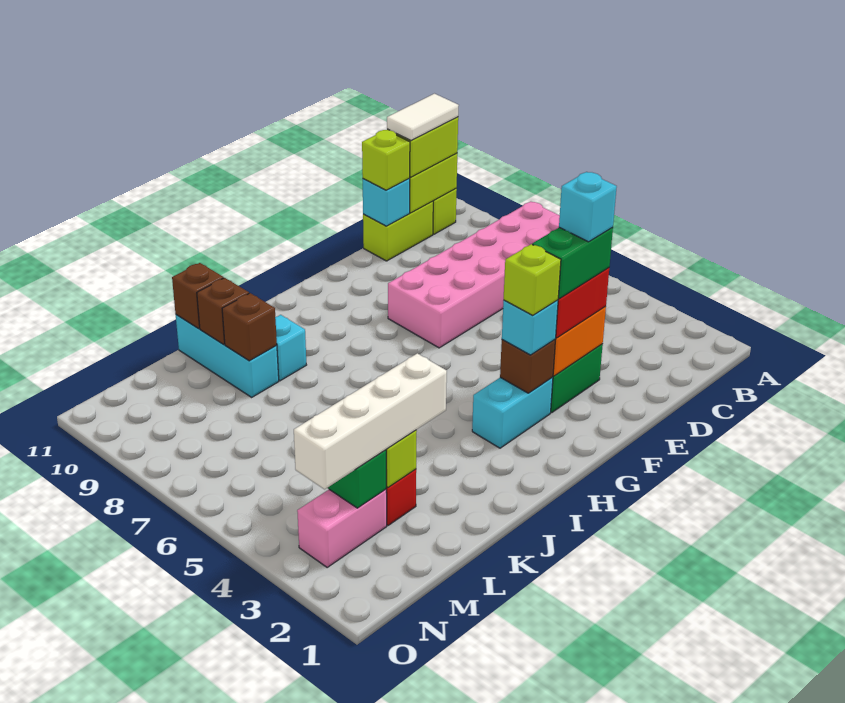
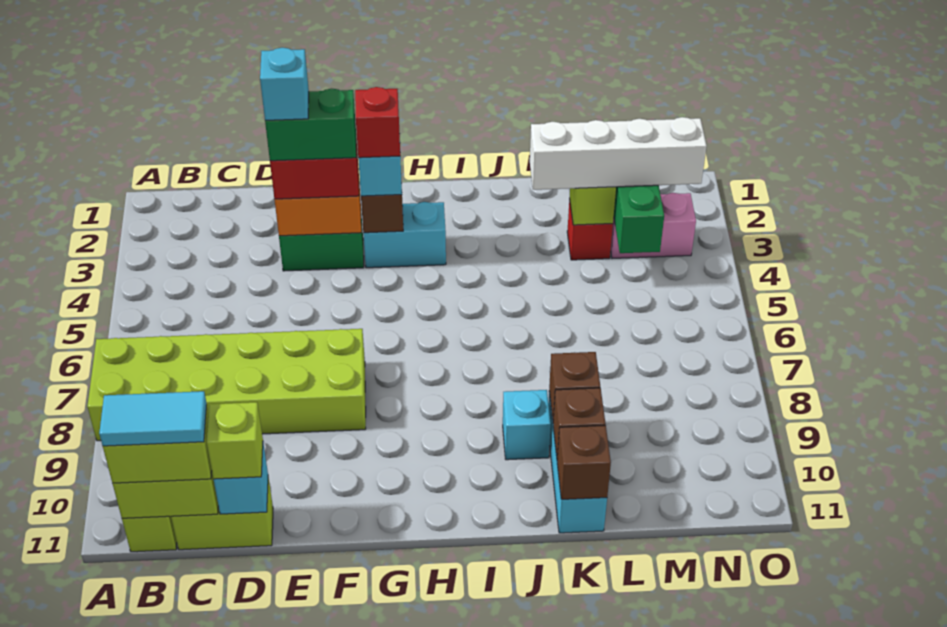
pink 2x6 brick [388,202,560,348] -> lime 2x6 brick [87,329,366,441]
white 1x2 tile [387,94,459,141] -> cyan 1x2 tile [99,391,207,446]
lime 1x1 brick [504,244,561,315] -> red 1x1 brick [355,87,400,158]

